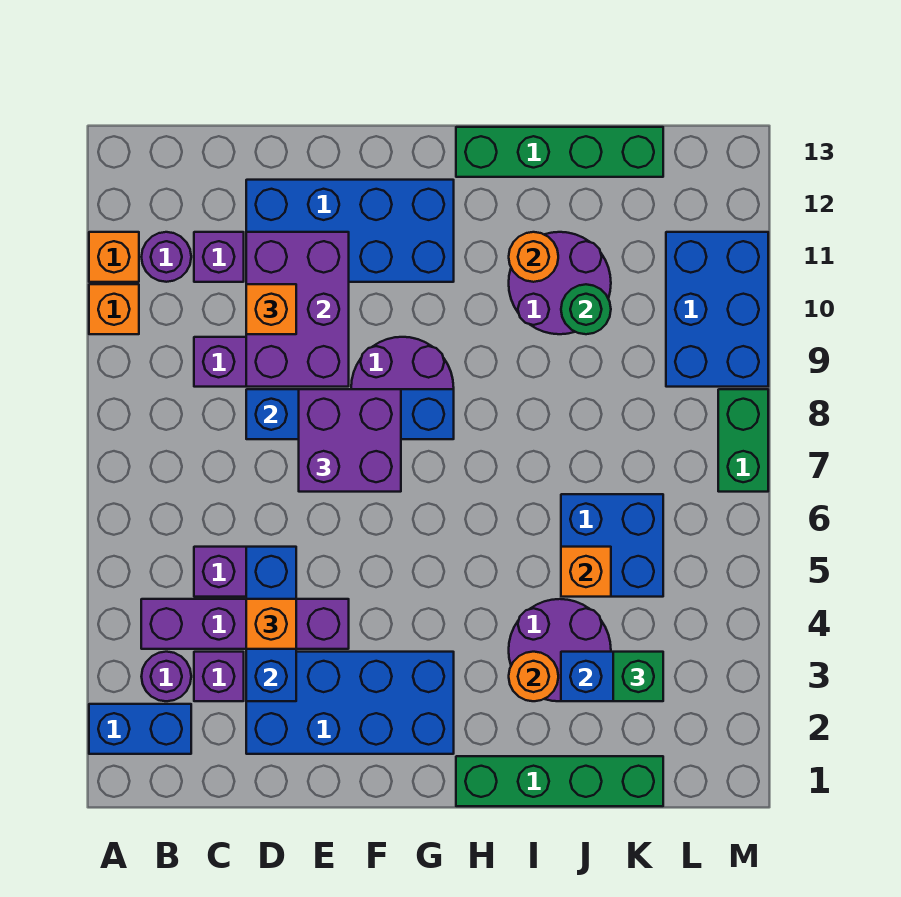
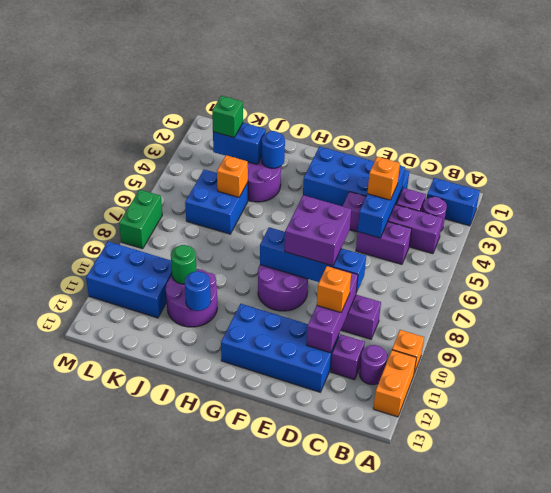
orange 1x1 brick [89,232,139,282] -> orange 1x2 brick [373,350,417,417]
purple 2x3 brick [246,232,349,387] -> purple 1x3 brick [307,268,358,353]
green 1x4 brick [456,756,663,806] -> none
green 1x4 brick [456,127,663,177] -> none
orange 1x1 round brick [509,652,558,701] -> blue 1x1 round brick [262,131,285,168]
orange 1x1 round brick [509,232,558,282] -> blue 1x1 round brick [185,271,211,311]
blue 2x3 brick [666,232,768,387] -> blue 2x3 brick turned to [86,242,172,318]

